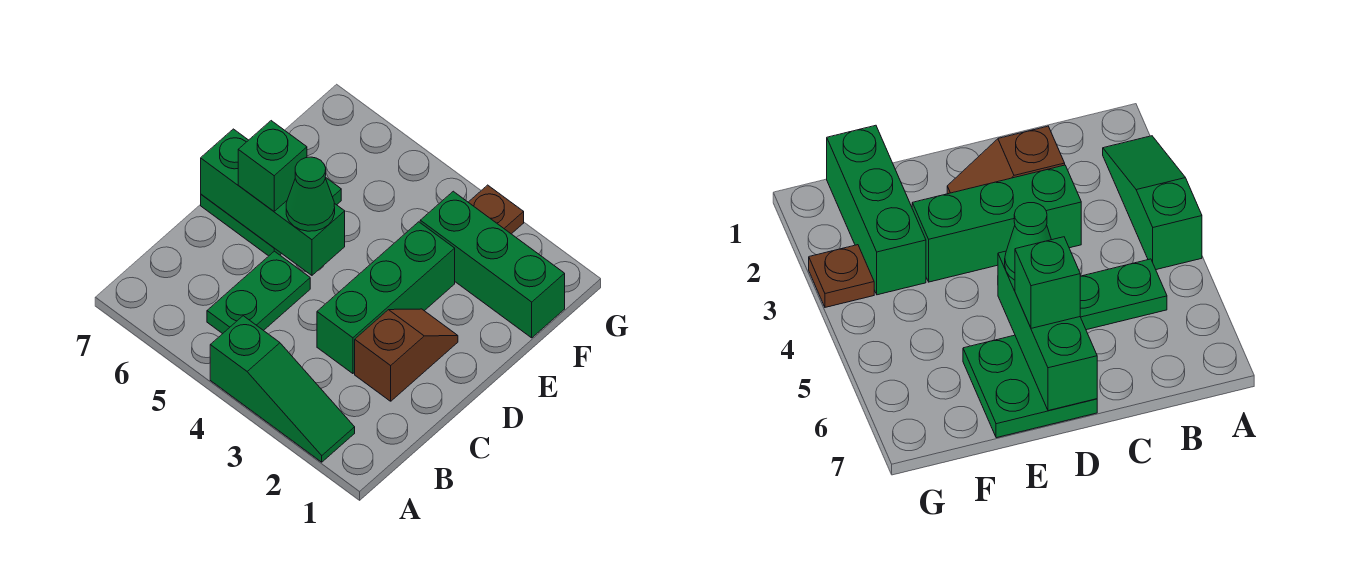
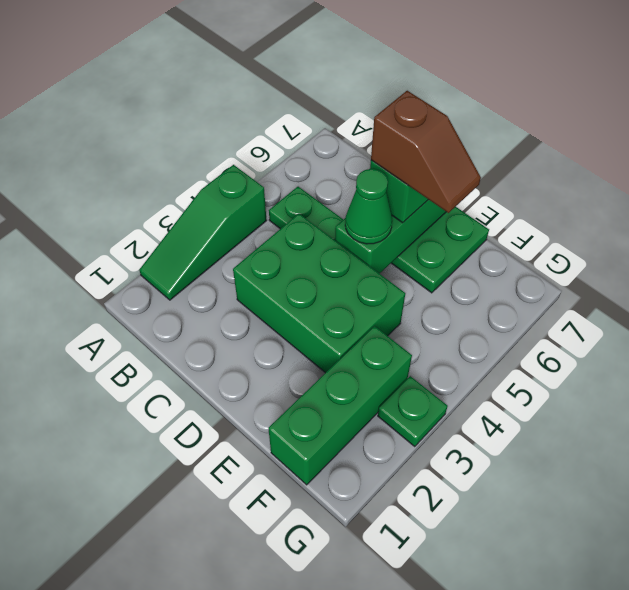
brown 1x2 slope [355,309,458,401] -> brown 1x2 slope moved to [371,91,481,213]
green 1x3 brick [317,222,455,374] -> green 2x3 brick [233,214,405,373]
brown 1x1 plate [468,185,524,234] -> green 1x1 plate [378,376,448,447]

